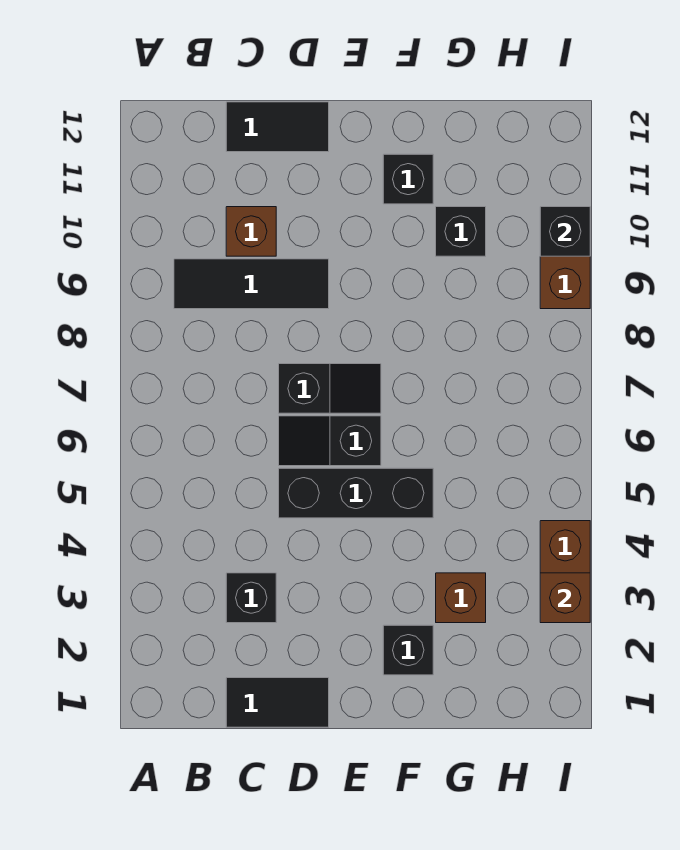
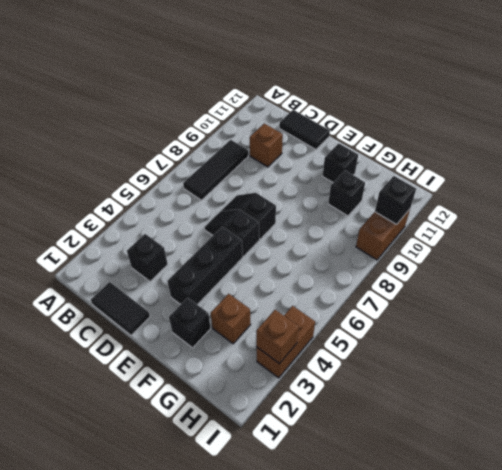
black 1x3 tile [174,259,329,309] -> black 1x3 tile turned to [183,140,248,200]
black 1x3 brick [279,468,433,518] -> black 1x3 brick turned to [167,227,243,305]
black 1x2 slope [279,364,381,413] -> black 1x2 slope turned to [221,193,276,239]

